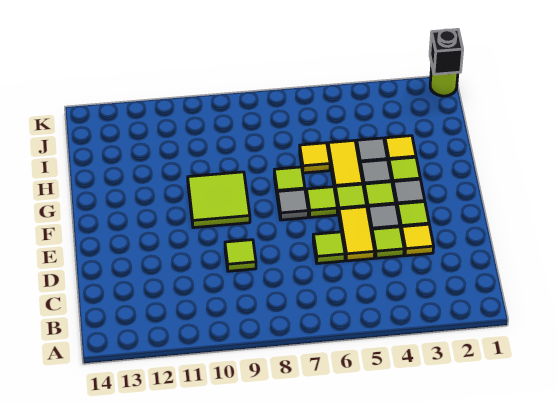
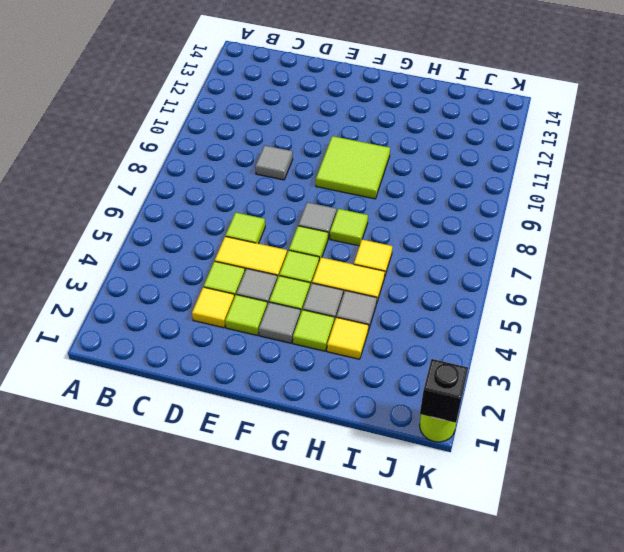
lime 1x1 tile [225,240,256,271] -> grey 1x1 tile [255,145,293,180]

